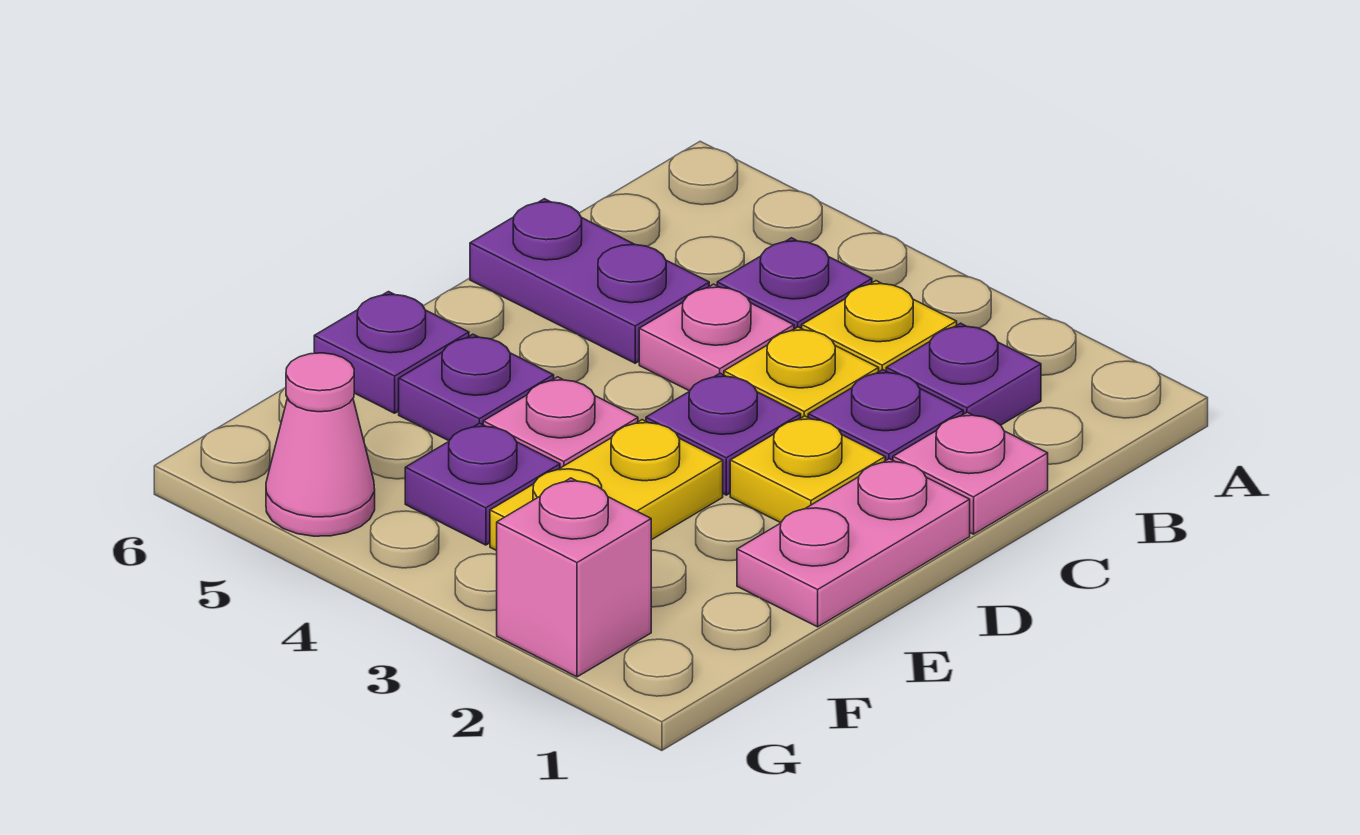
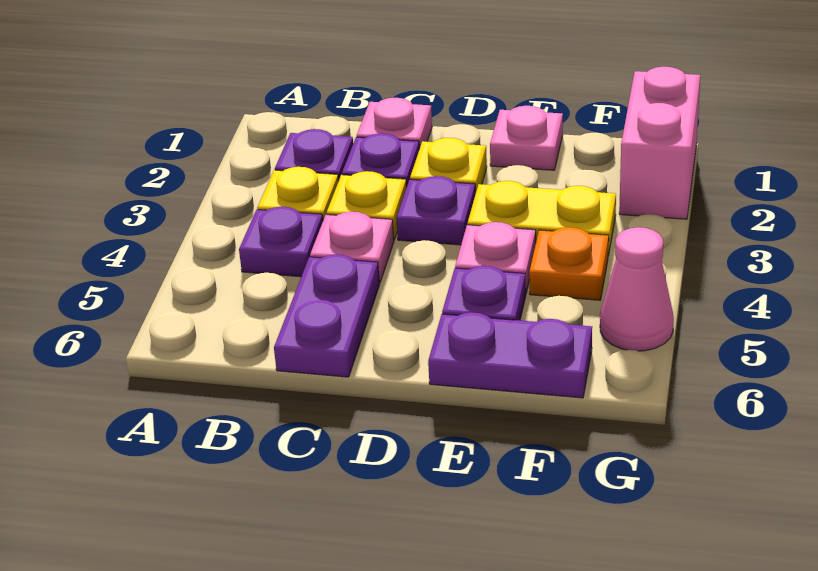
pink 1x2 plate [737,459,970,627] -> pink 1x1 plate [490,106,563,170]
purple 1x1 plate [314,292,469,413] -> purple 1x2 plate [428,312,592,398]
purple 1x1 plate [405,423,560,545] -> orange 1x1 plate [529,227,609,300]
pink 1x1 brick [497,478,651,677] -> pink 1x2 brick [619,67,700,219]

